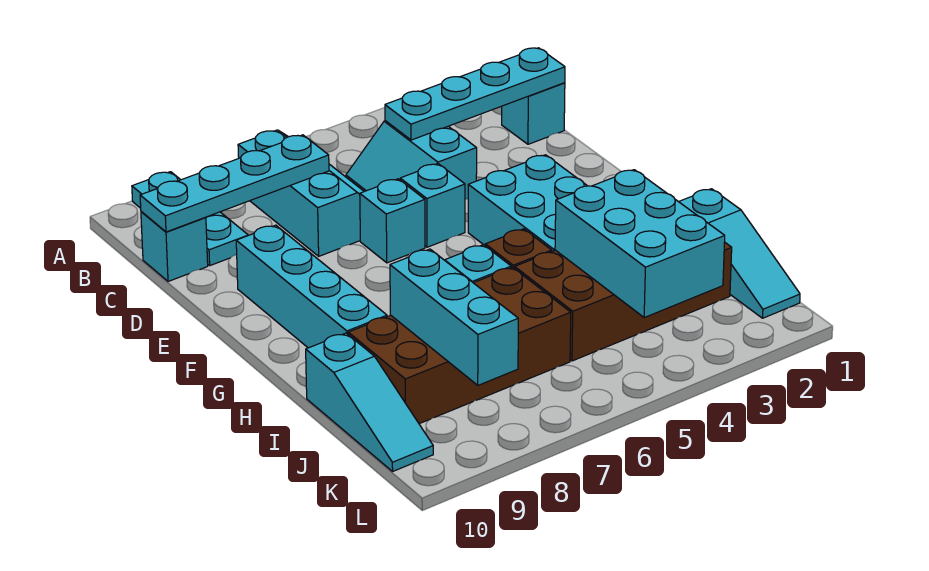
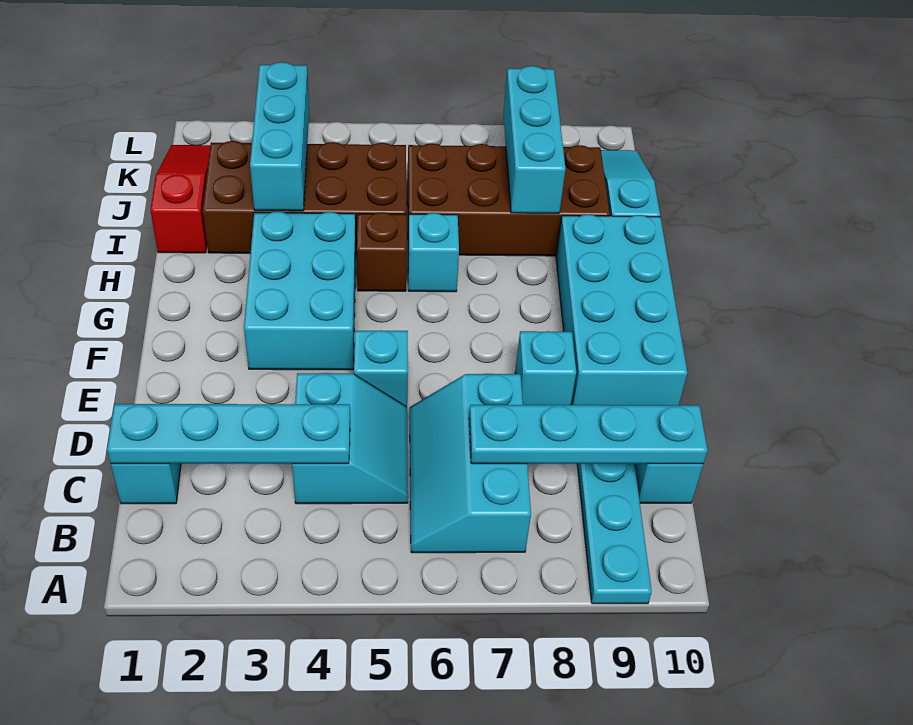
cyan 1x1 brick [360,179,425,263] -> cyan 1x1 brick moved to [515,331,576,405]
cyan 1x4 brick [236,225,387,348] -> cyan 2x4 brick [556,215,687,405]
cyan 1x3 slope [679,189,800,318] -> red 1x3 slope [150,145,210,253]
cyan 2x3 brick [555,170,725,317] -> cyan 1x3 brick [250,62,309,211]

